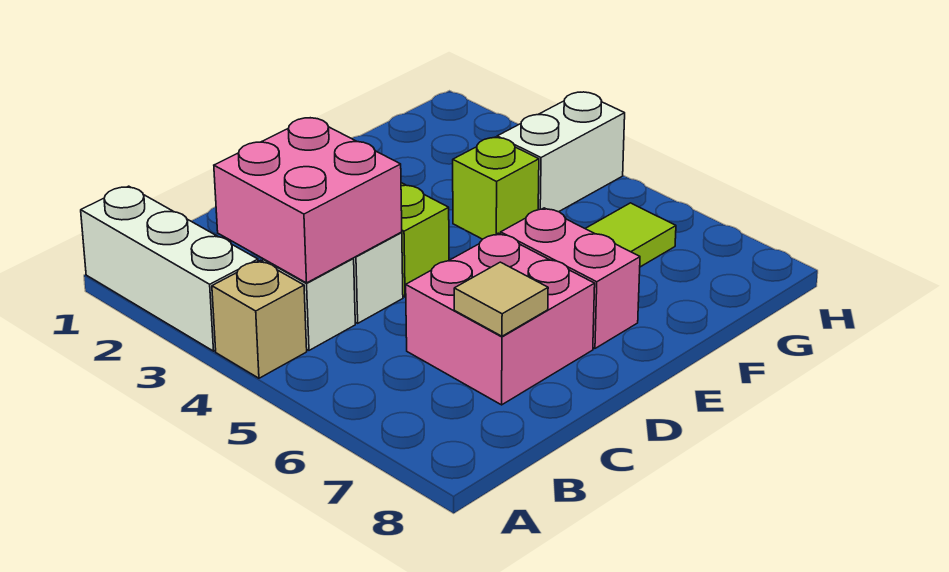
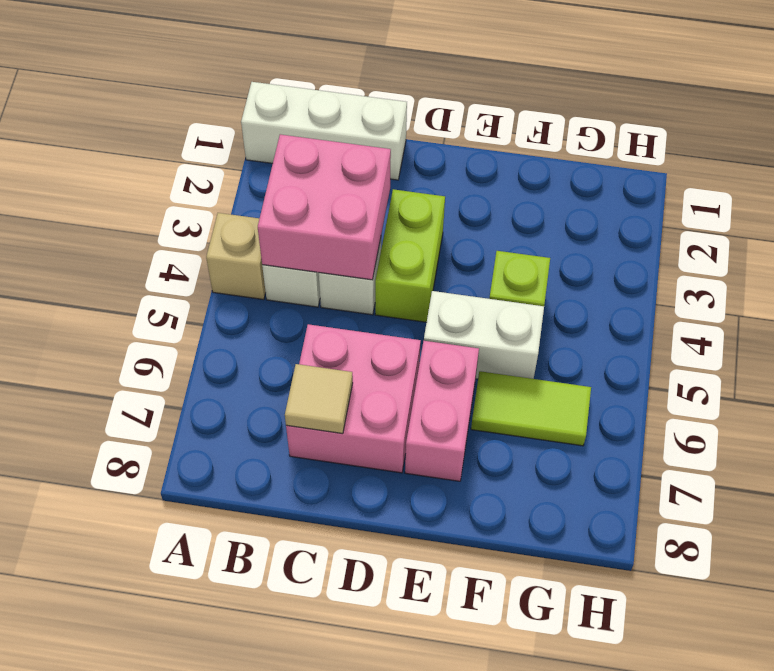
white 1x3 brick [81,186,258,351] -> white 1x3 brick turned to [241,82,407,180]
white 1x2 brick [497,92,625,212] -> white 1x2 brick moved to [424,291,544,379]

